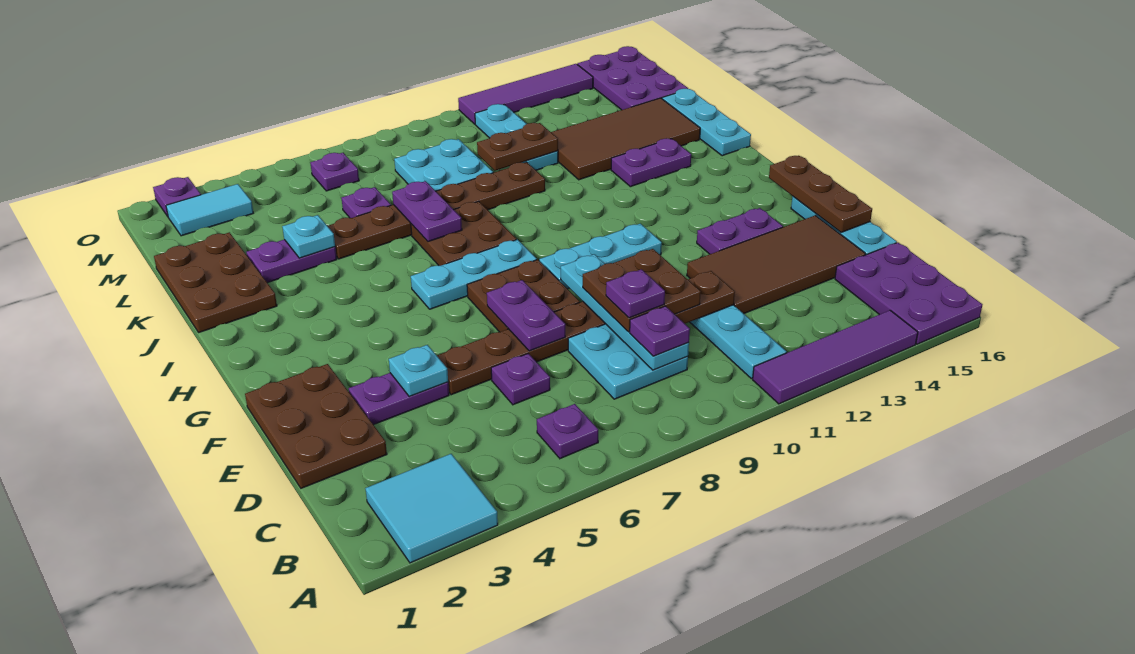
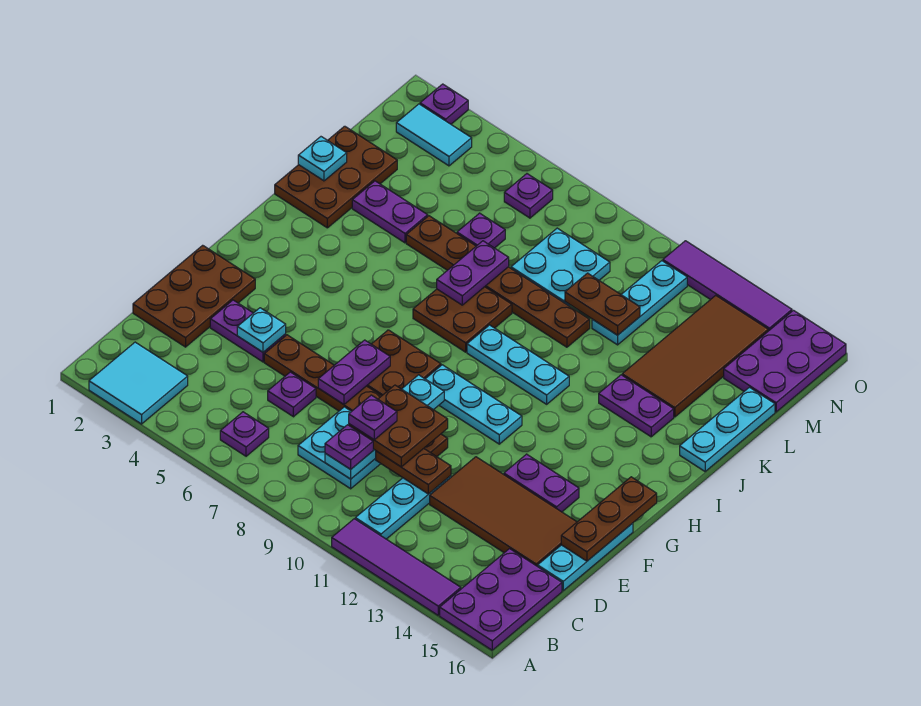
cyan 1x3 plate [411,240,537,309] -> cyan 1x3 plate moved to [467,325,569,404]
cyan 1x1 plate [282,215,335,258] -> cyan 1x1 plate moved to [298,137,347,181]
brown 2x4 tile [551,98,700,180] -> brown 2x4 tile turned to [622,295,768,417]

